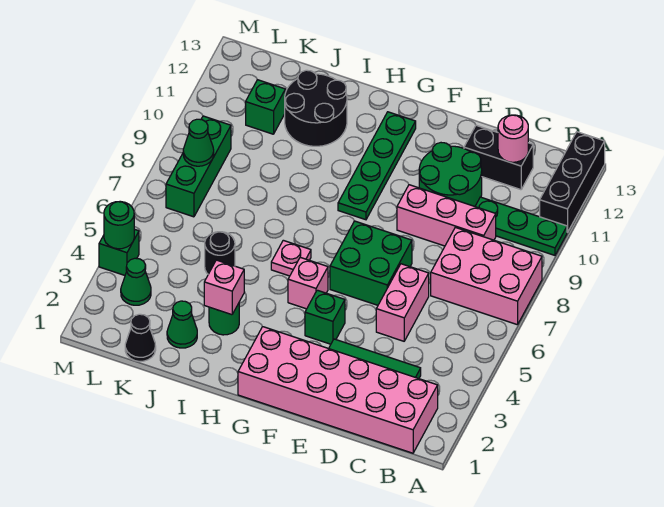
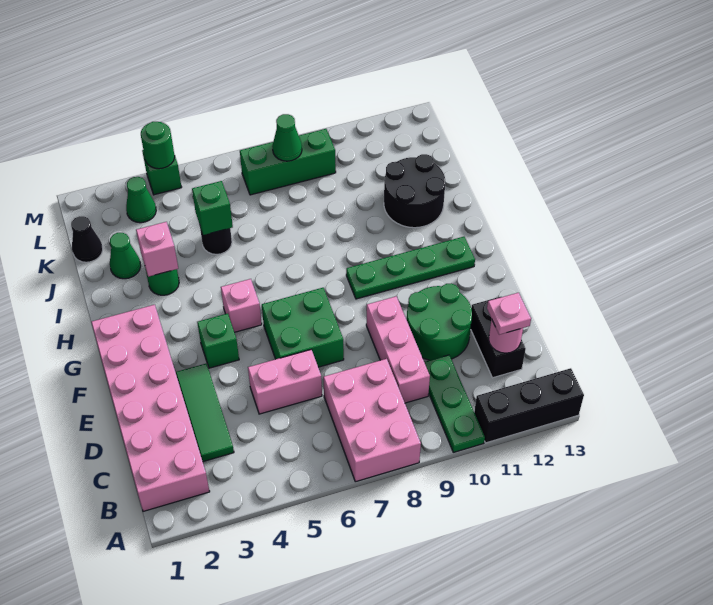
pink 1x1 plate [271,240,311,276] -> pink 1x1 plate moved to [487,293,531,335]
green 1x1 brick [246,80,285,134] -> green 1x1 brick moved to [192,181,233,235]

